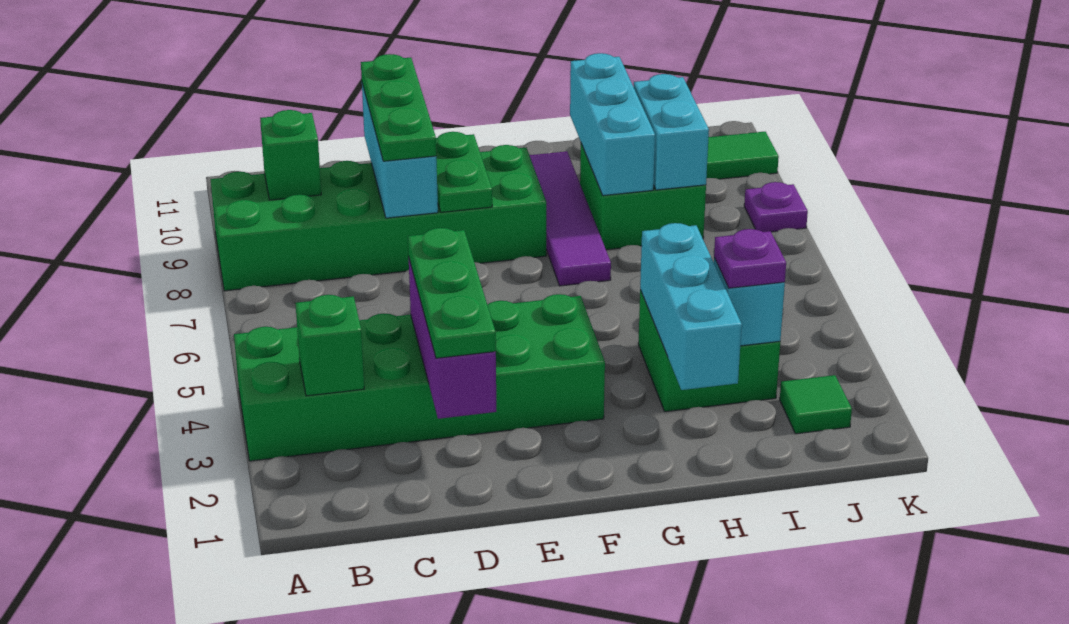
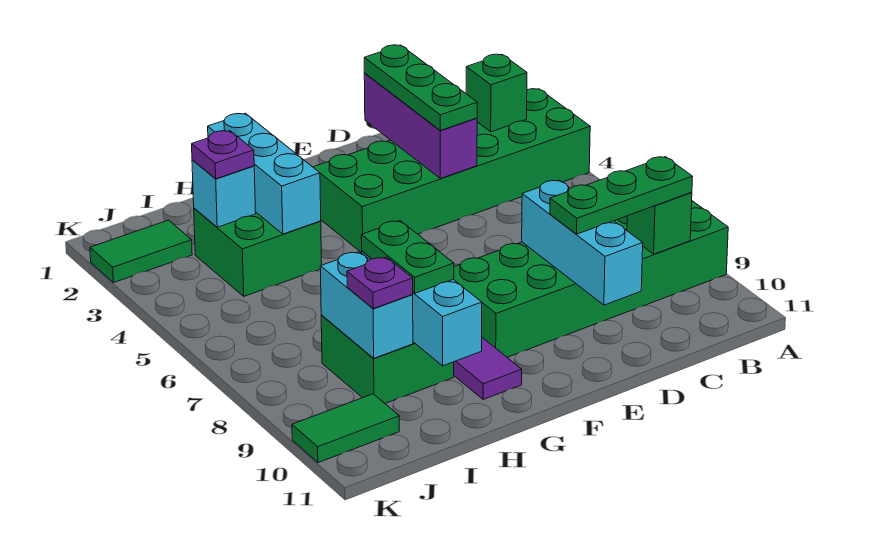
green 1x3 plate [361,54,436,161] -> green 1x3 plate turned to [550,157,693,234]
green 1x2 plate [436,132,492,212] -> green 1x2 plate moved to [361,221,454,293]
green 1x1 tile [780,375,852,434] -> green 1x2 tile [90,220,192,283]
purple 1x1 plate [744,182,808,232] -> purple 1x1 plate moved to [347,257,413,309]

